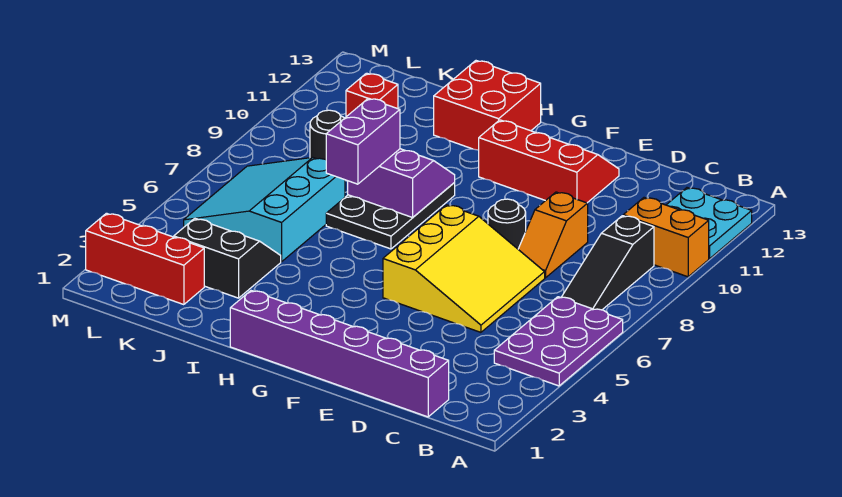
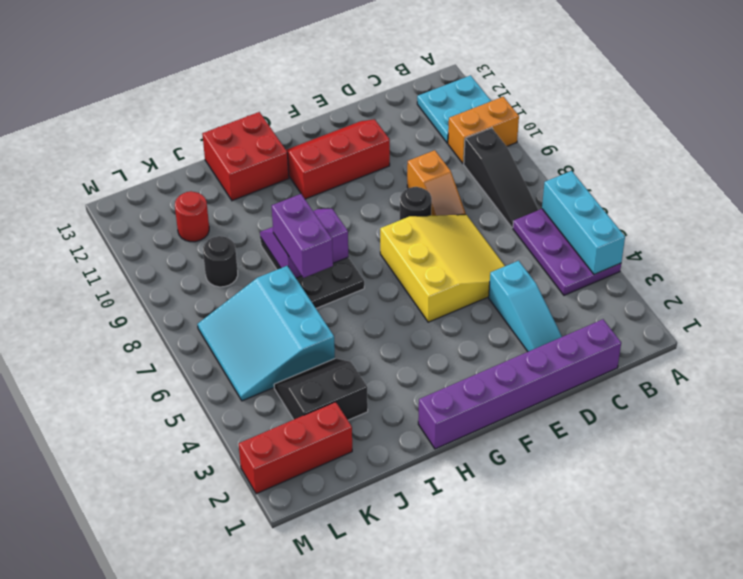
none -> cyan 1x3 brick [542,171,625,274]
none -> cyan 1x3 slope [489,261,562,352]
red 1x1 brick [346,73,398,117] -> red 1x1 round brick [175,191,209,242]

